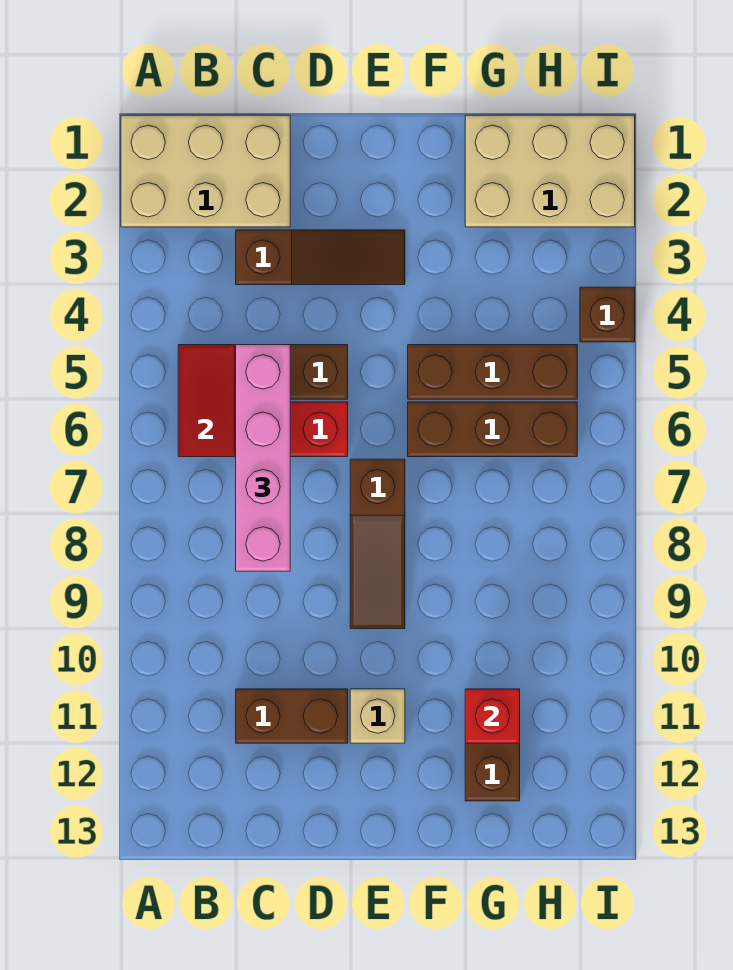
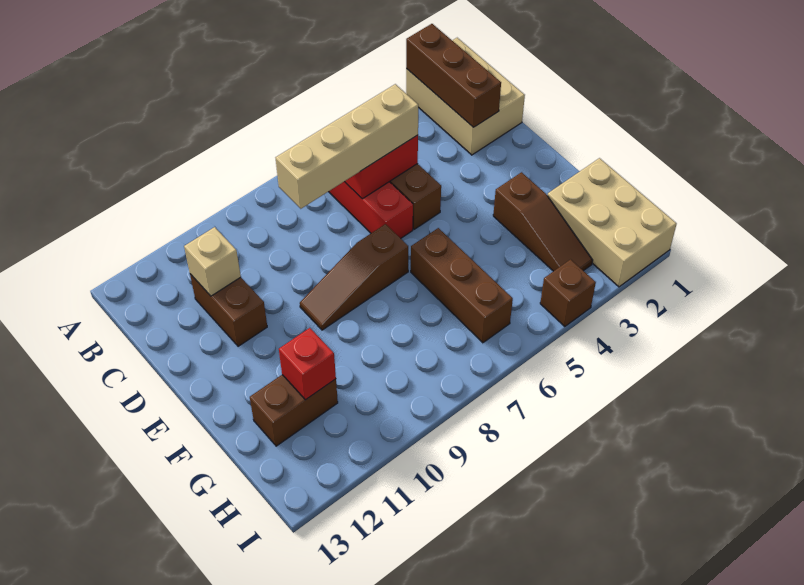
brown 1x3 slope [236,230,405,285] -> brown 1x3 slope moved to [493,172,593,271]
pink 1x4 brick [236,345,290,571] -> tan 1x4 brick [276,84,418,209]
tan 1x1 brick [350,689,405,743] -> tan 1x1 brick moved to [184,227,241,296]
brown 1x3 brick [408,345,577,399] -> brown 1x3 brick moved to [406,24,501,127]

